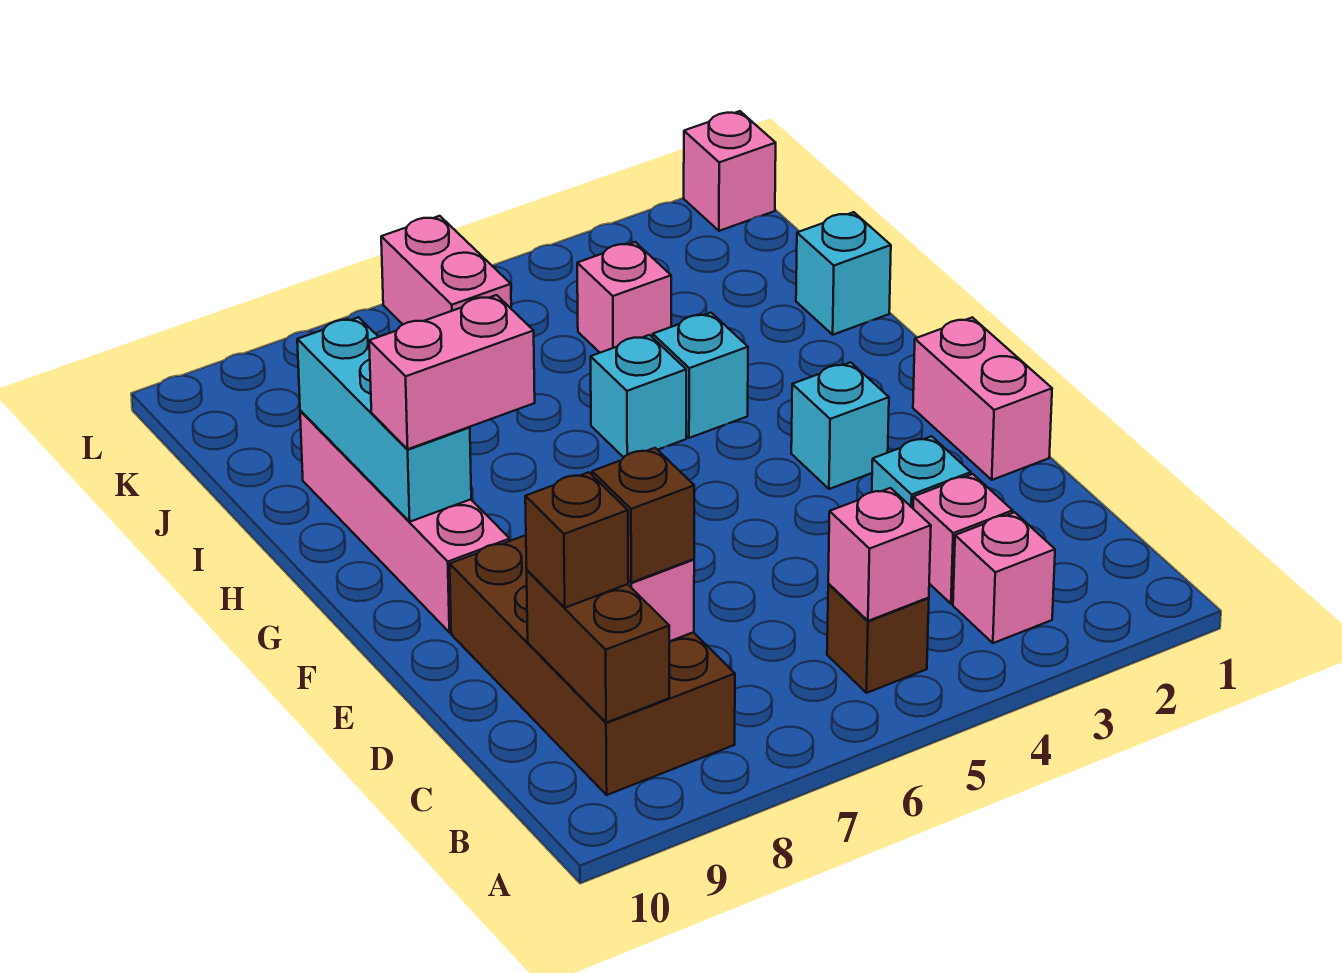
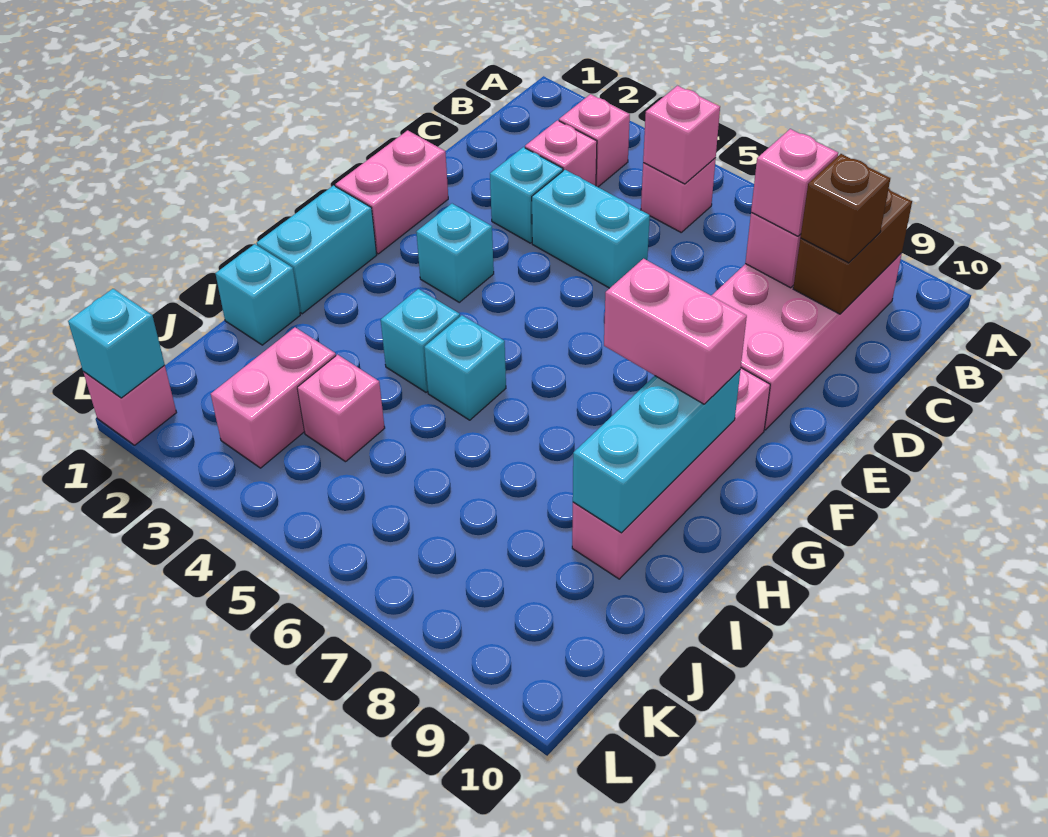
brown 1x1 brick [827,584,929,693] -> pink 1x1 brick [641,158,716,232]
brown 2x4 brick [450,535,735,795] -> pink 2x4 brick [711,253,902,430]
brown 1x1 brick [592,448,694,583] -> pink 1x1 brick [751,129,838,236]
none -> cyan 1x2 brick [532,170,650,288]
none -> cyan 1x2 brick [257,185,377,314]
pink 1x2 brick [381,216,511,324] -> pink 1x2 brick moved to [211,327,336,468]
none -> cyan 1x1 brick [68,289,165,398]

